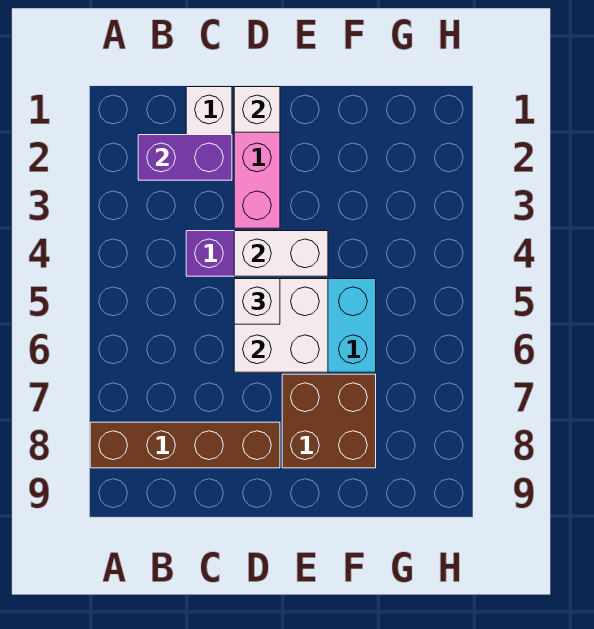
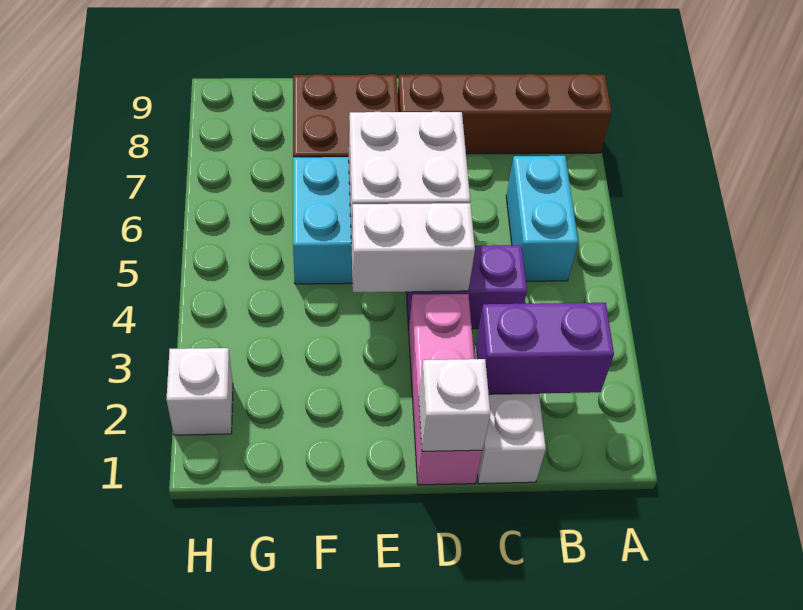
none -> cyan 1x2 brick [506,156,578,281]
white 1x1 brick [234,279,280,324] -> white 1x1 brick moved to [166,348,233,435]

